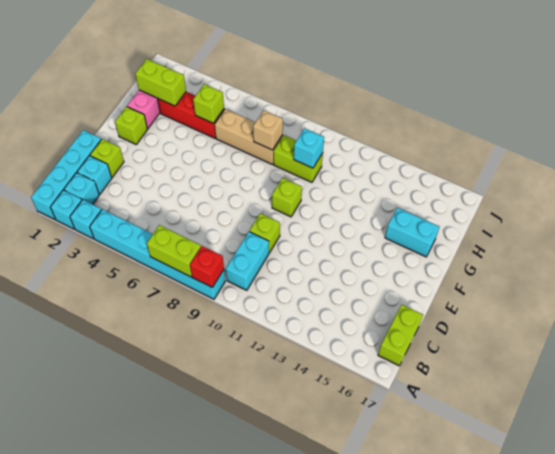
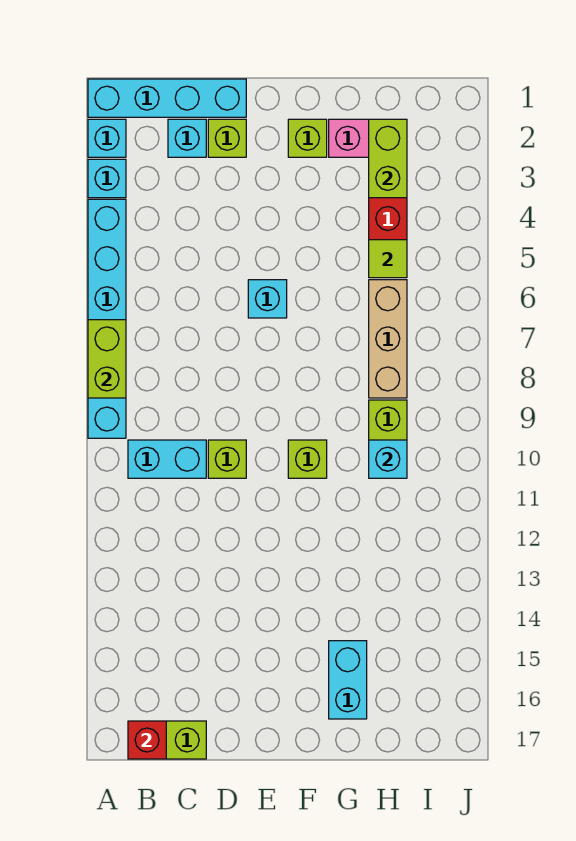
red 1x1 brick [190,246,224,287] -> red 1x1 brick moved to [128,721,166,759]
cyan 1x1 brick [64,173,99,204] -> cyan 1x1 brick moved to [248,280,287,318]
lime 1x1 brick [193,84,224,123] -> lime 1x1 tile [369,240,407,278]
tan 1x1 brick [253,110,283,150] -> none

